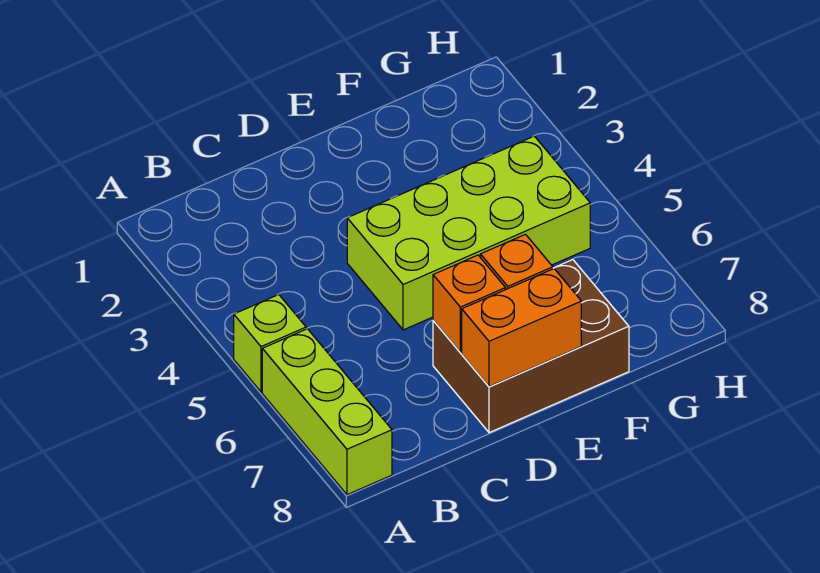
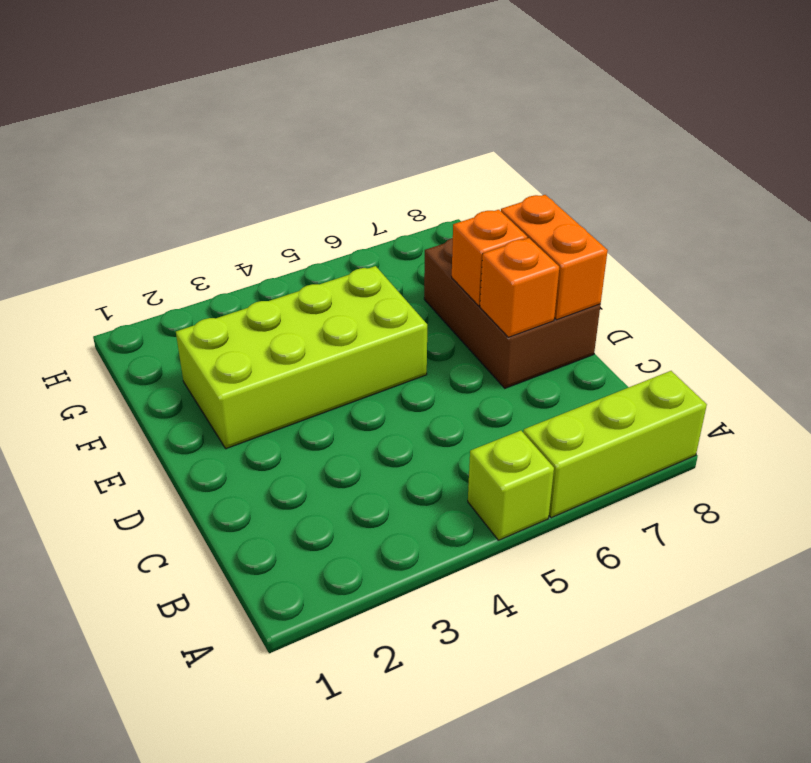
lime 2x4 brick [347,136,590,330] -> lime 2x4 brick turned to [176,266,427,449]

